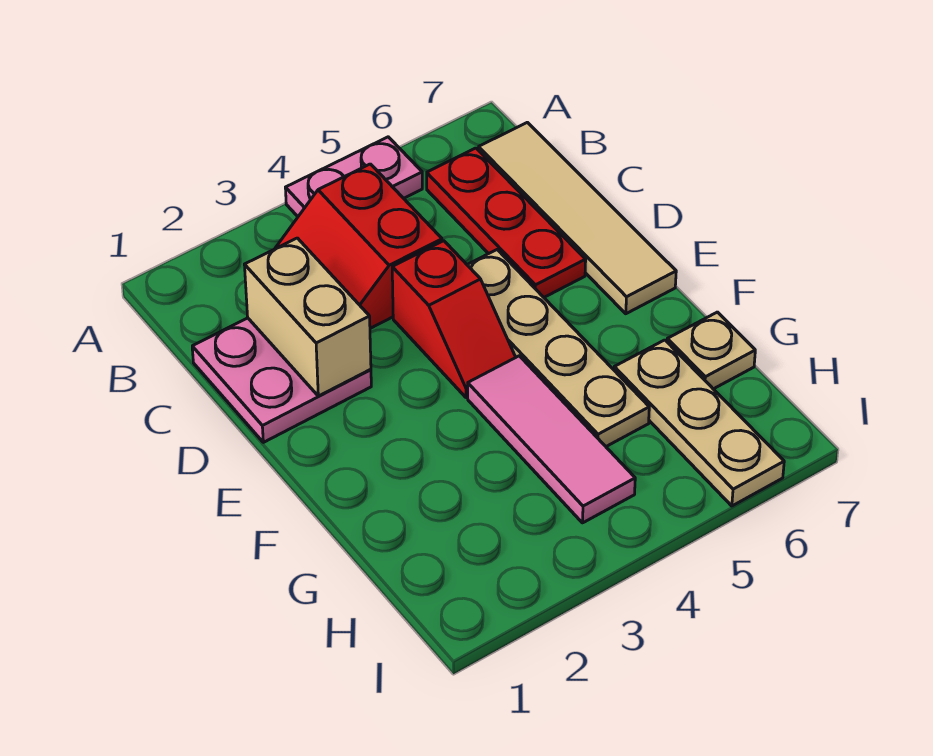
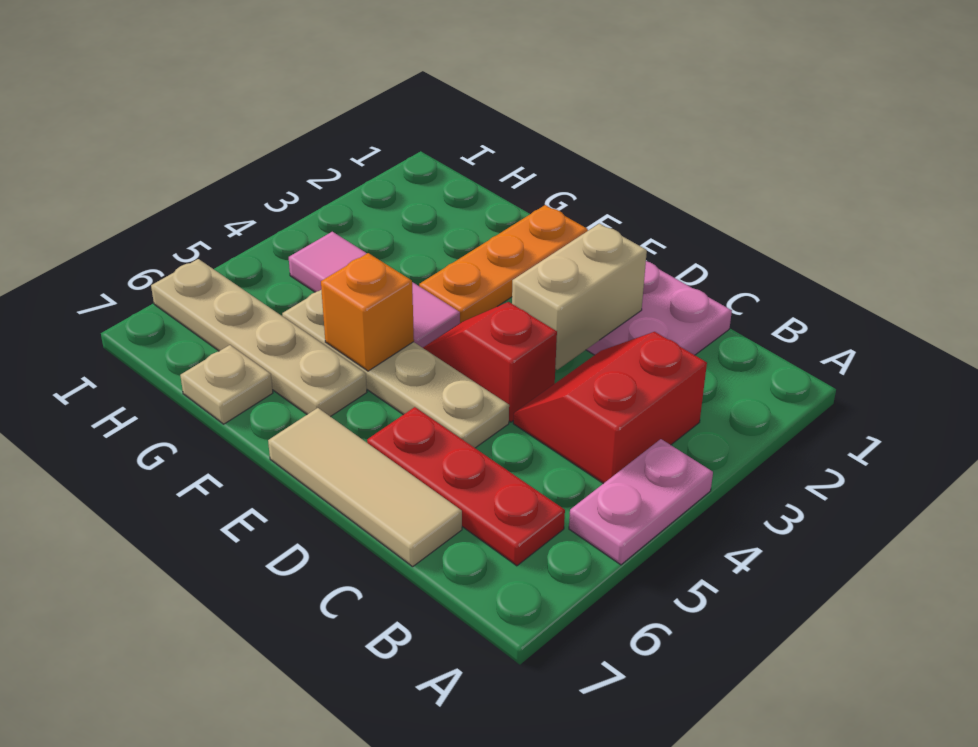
red 2x2 slope [275,164,442,328] -> red 2x2 slope turned to [513,332,707,484]
tan 1x4 tile [479,122,676,314] -> tan 1x3 tile [268,408,462,567]
tan 1x2 brick [244,238,371,396] -> tan 1x2 brick turned to [512,224,647,370]
none -> orange 1x3 plate [419,205,588,323]
none -> orange 1x1 brick [321,253,414,371]
tan 1x3 plate [614,340,784,506] -> tan 1x4 plate [151,259,367,417]

